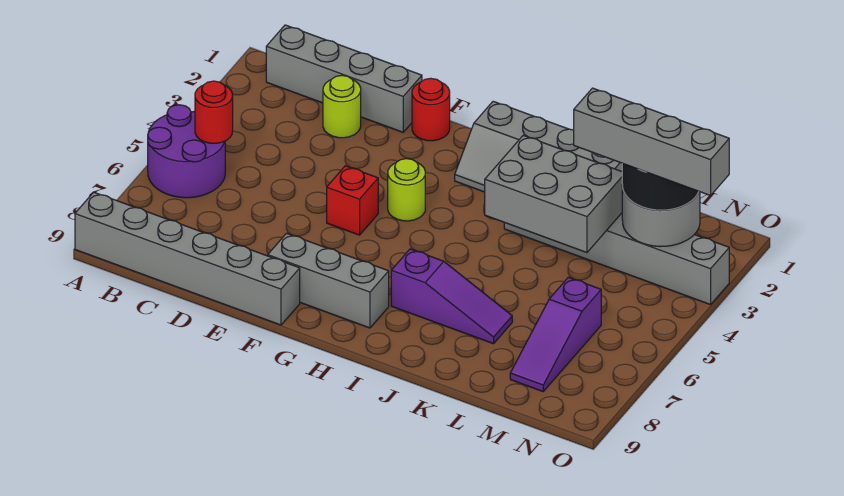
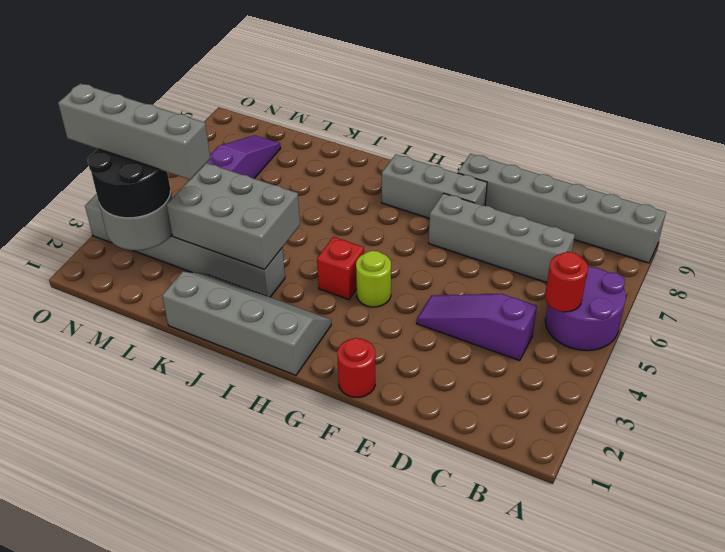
grey 1x4 brick [266,25,422,132] -> grey 1x4 brick moved to [429,193,575,283]
lime 1x1 round brick [323,75,361,138] -> none
red 1x1 brick [327,166,378,235] -> red 1x1 brick moved to [317,237,364,300]
purple 1x3 slope [391,249,512,344] -> purple 1x3 slope moved to [417,294,537,361]

